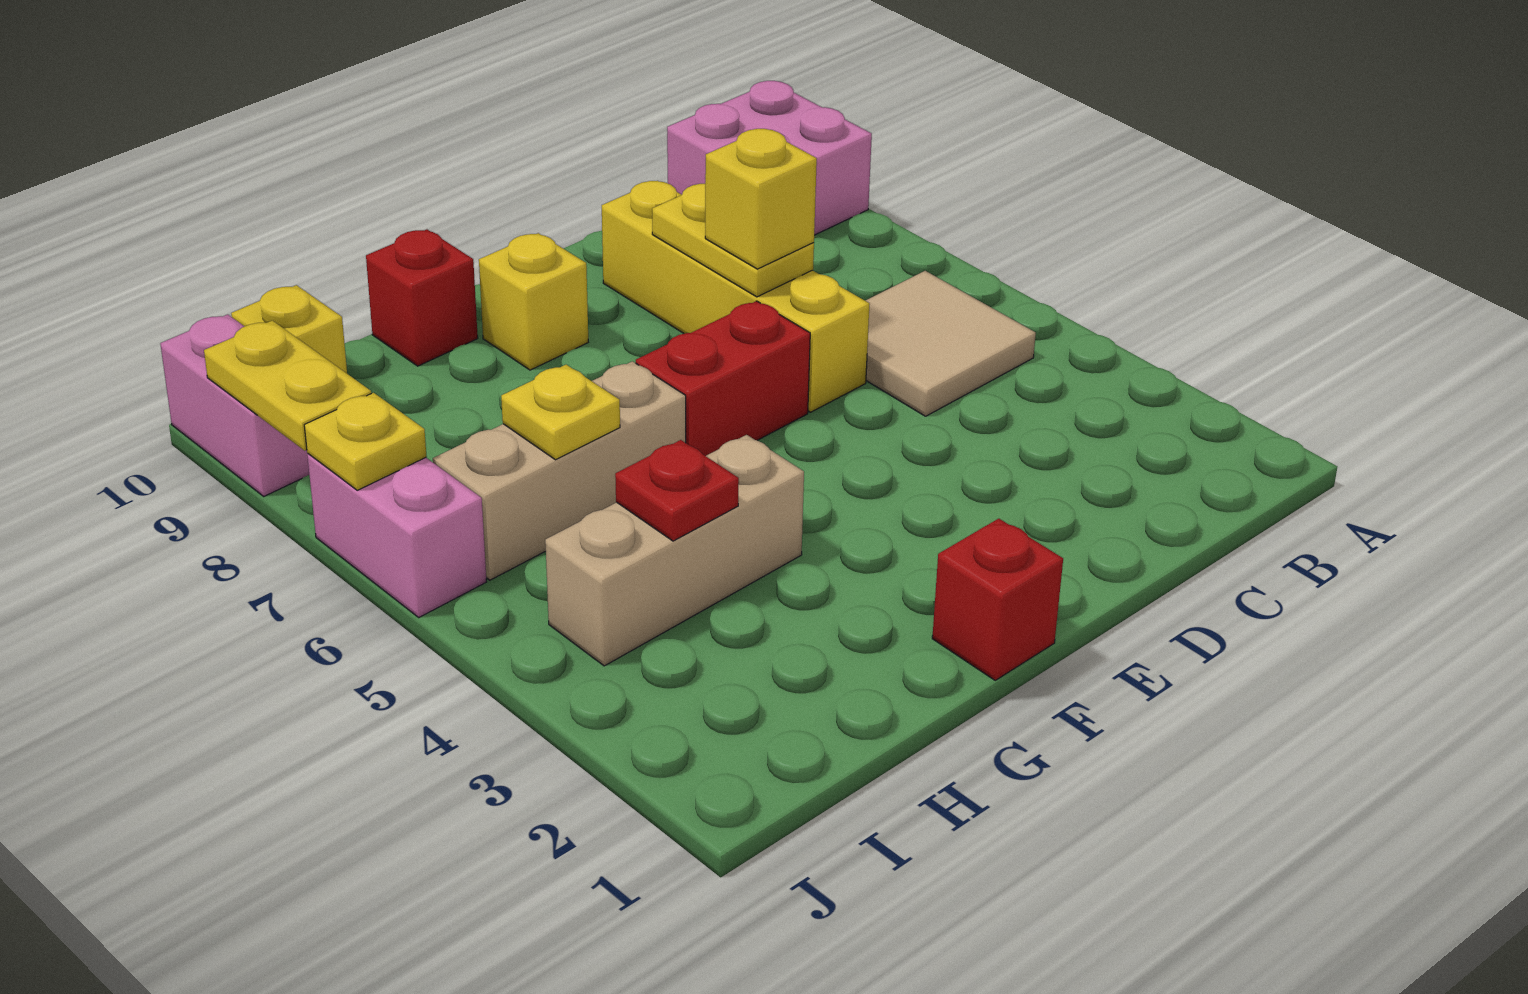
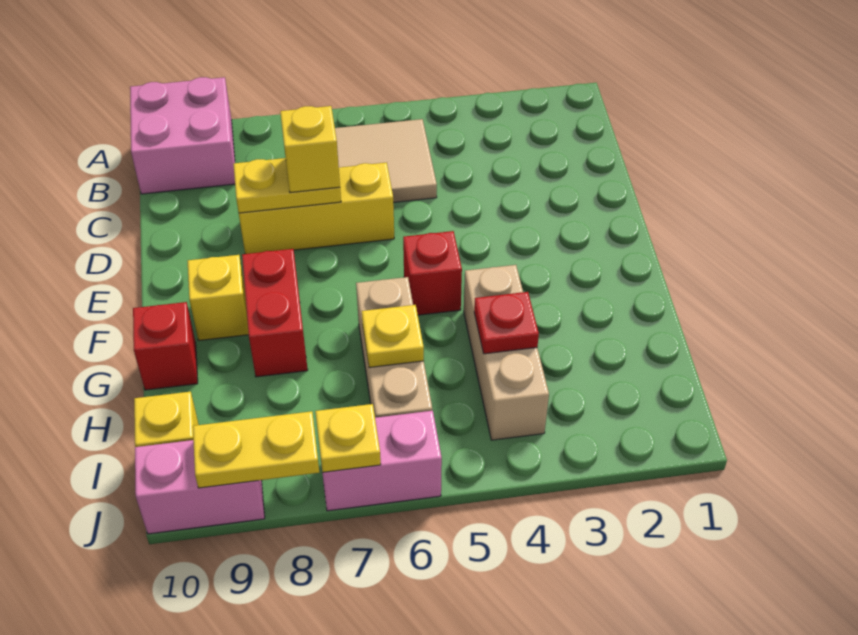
yellow 1x4 brick [602,181,870,412] -> yellow 1x3 brick [239,163,394,254]
red 1x2 brick [636,301,810,456] -> red 1x2 brick moved to [242,249,308,377]
red 1x1 brick [932,519,1063,680] -> red 1x1 brick moved to [403,231,462,315]

